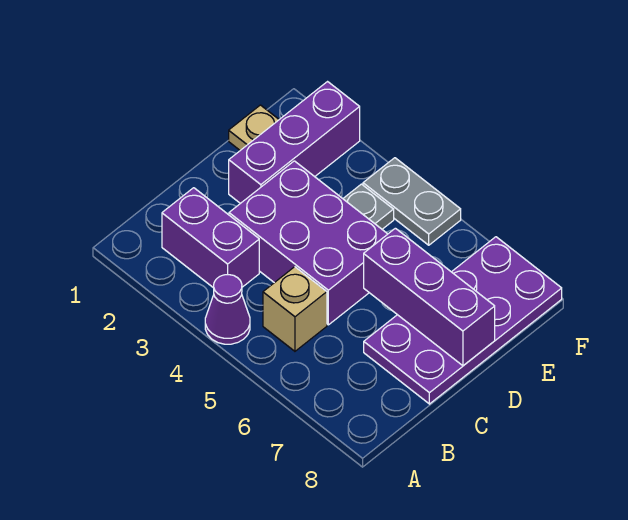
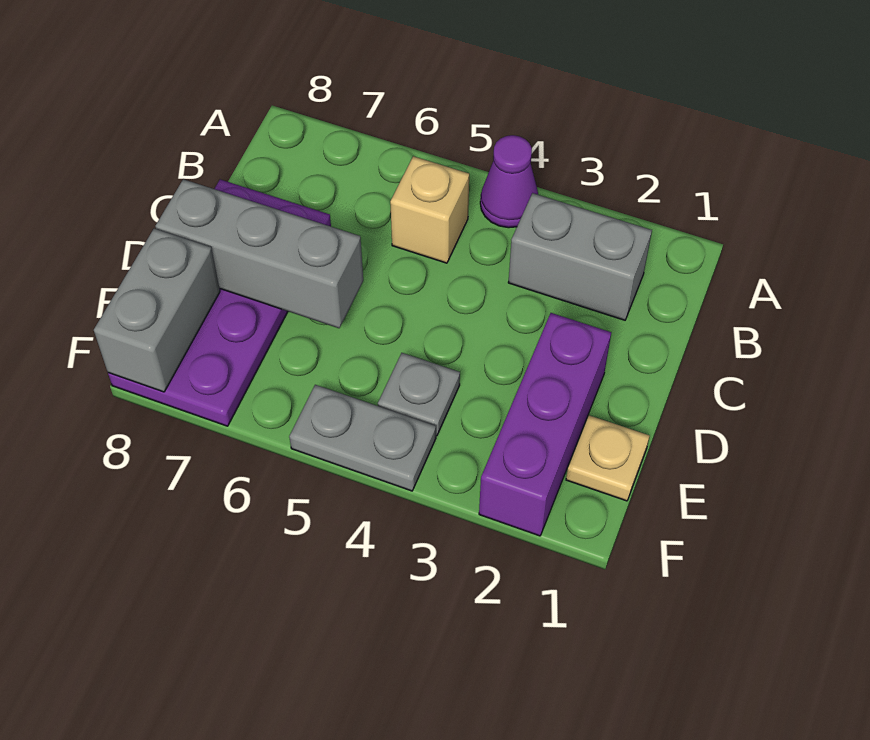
purple 1x2 brick [162,188,259,288] -> grey 1x2 brick [508,193,652,320]
purple 2x3 brick [229,161,387,325] -> none
purple 1x3 brick [364,228,495,366] -> grey 1x3 brick [155,179,363,328]
none -> grey 1x2 brick [94,228,220,392]

